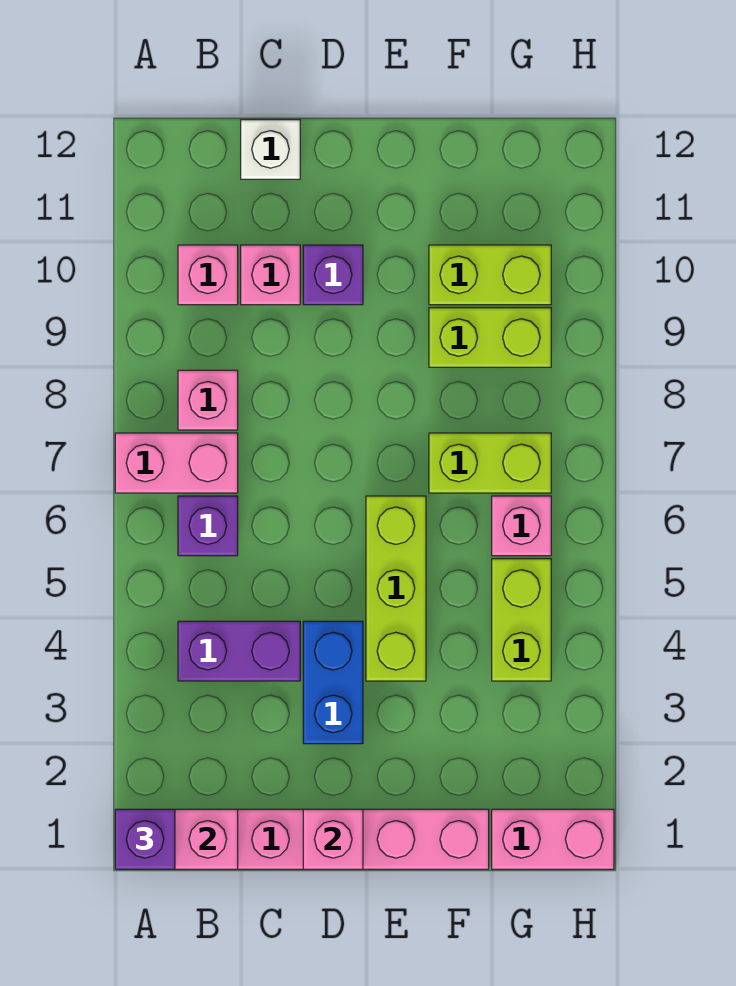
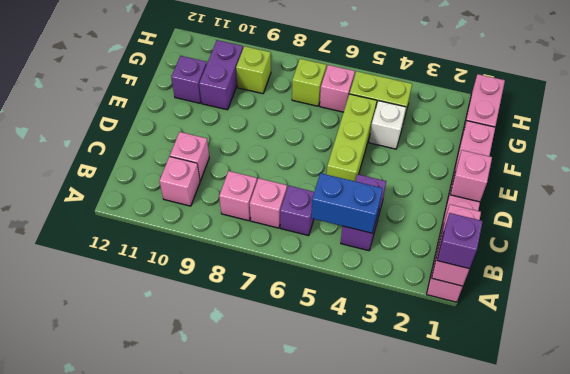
pink 1x2 brick [115,433,238,493] -> pink 1x1 brick [250,178,287,228]
white 1x1 brick [241,120,300,179] -> white 1x1 brick moved to [369,101,406,149]
blue 1x2 brick [303,621,363,744] -> blue 1x2 brick moved to [311,173,383,233]
purple 1x1 brick [303,245,363,305] -> purple 1x1 brick moved to [171,56,207,103]
lime 1x3 brick [366,496,426,681] -> lime 1x3 brick turned to [327,94,377,181]
lime 1x2 brick [429,433,551,493] -> lime 1x1 brick [292,59,326,106]
lime 1x2 brick [429,308,551,367] -> lime 1x1 brick [236,46,271,94]
lime 1x2 brick [429,245,551,305] -> purple 1x2 brick [199,40,243,110]

